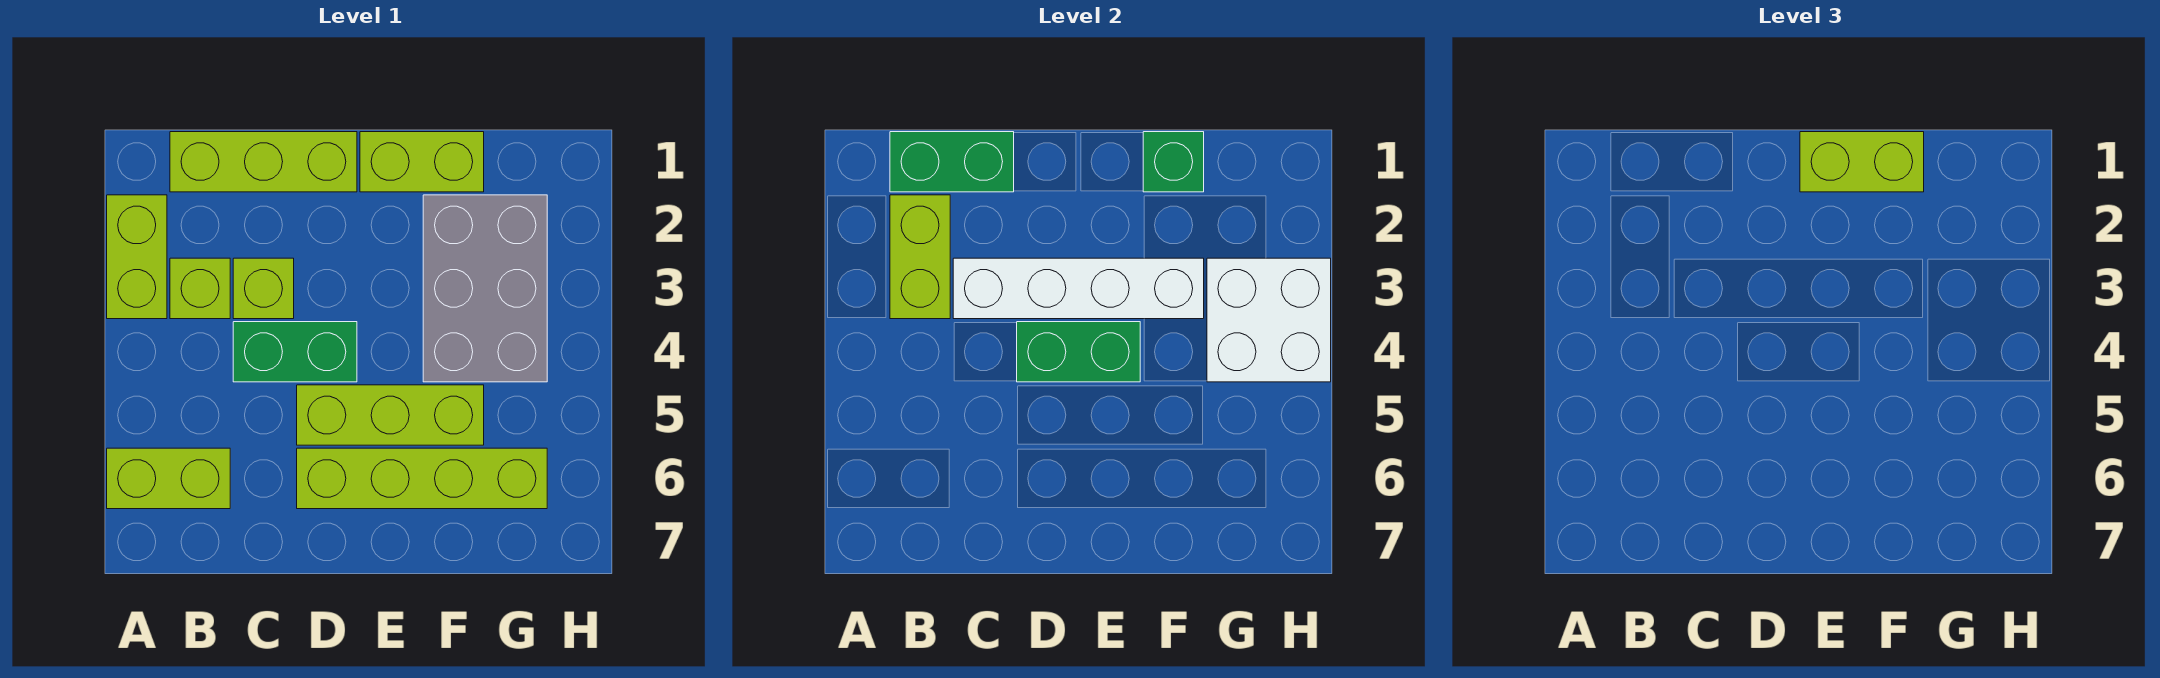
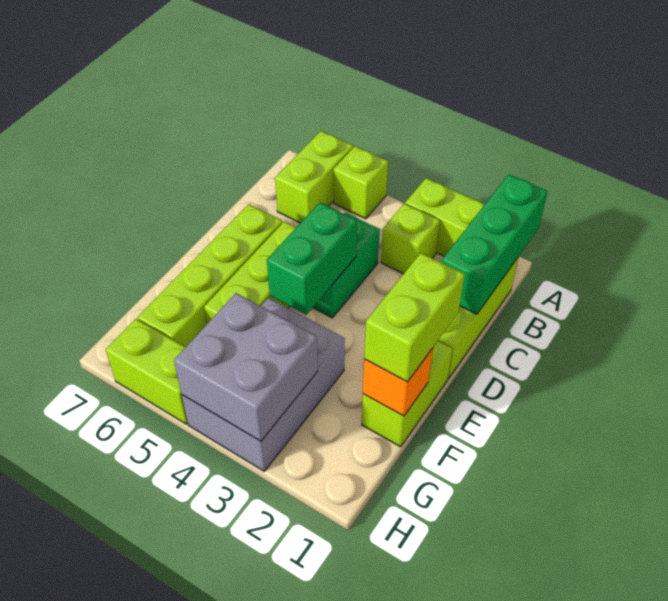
green 1x2 brick [890,132,1014,192] -> green 1x3 brick [442,174,548,314]
lime 1x2 brick [890,195,950,319] -> lime 1x2 brick moved to [106,319,188,424]
lime 1x1 brick [233,258,294,319] -> lime 1x1 brick moved to [334,146,388,219]
white 1x4 brick [953,258,1204,319] -> none
green 1x1 brick [1143,132,1204,192] -> orange 1x1 brick [363,348,433,416]
grey 2x3 brick [423,195,547,382] -> grey 2x3 brick turned to [182,298,345,471]
white 2x2 brick [1207,258,1331,382] -> grey 2x2 brick [174,293,318,441]

